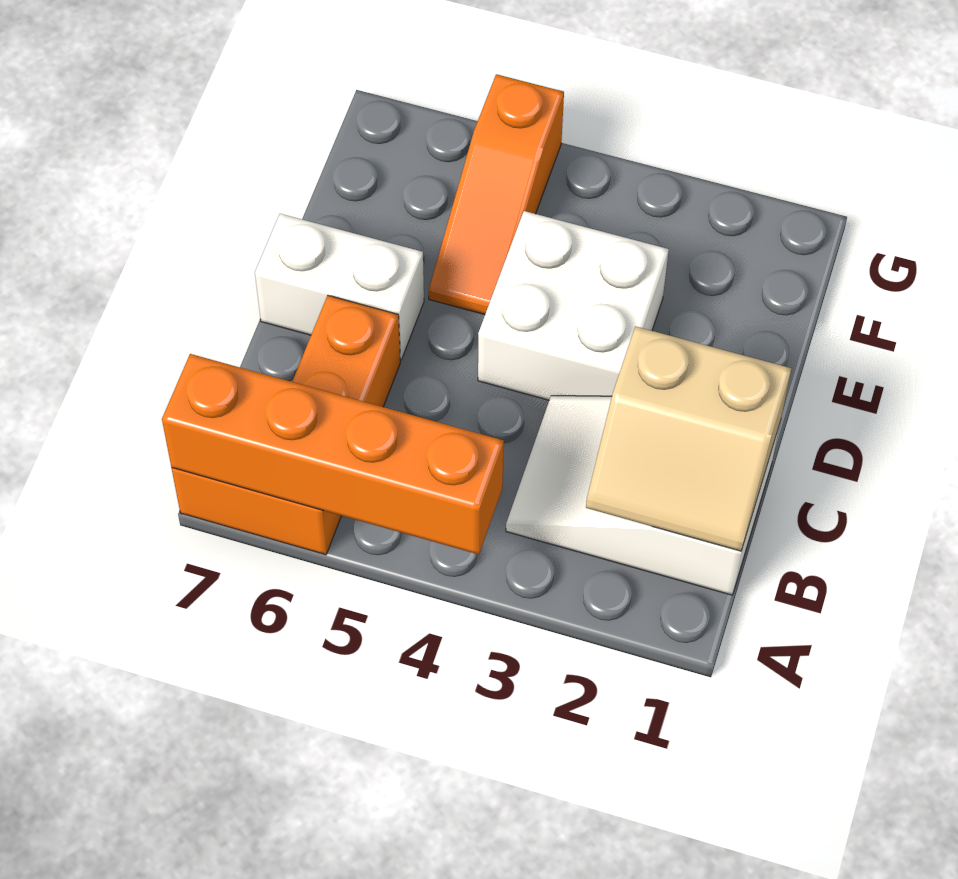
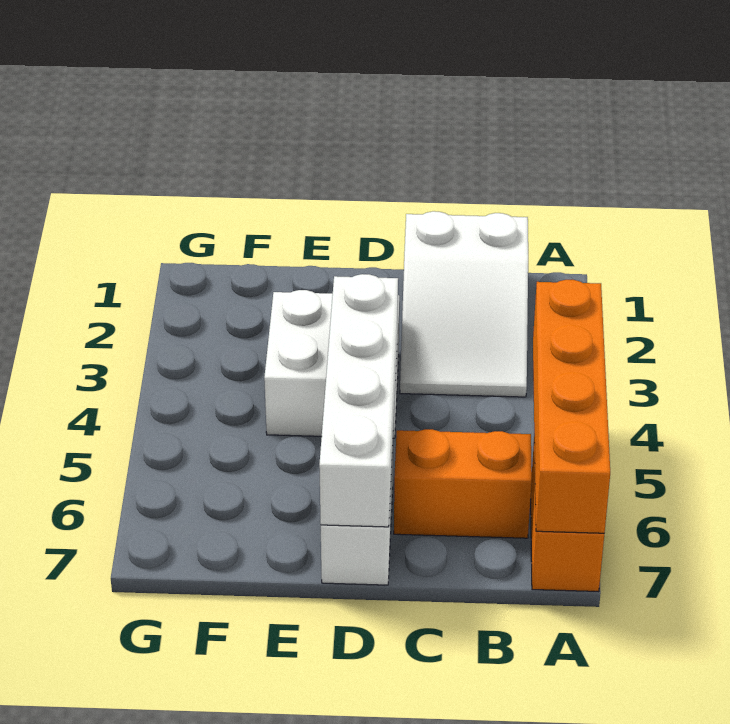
tan 2x2 slope [586,326,791,551] -> none
none -> white 1x4 brick [319,274,398,527]
orange 1x3 slope [429,74,564,314] -> none

